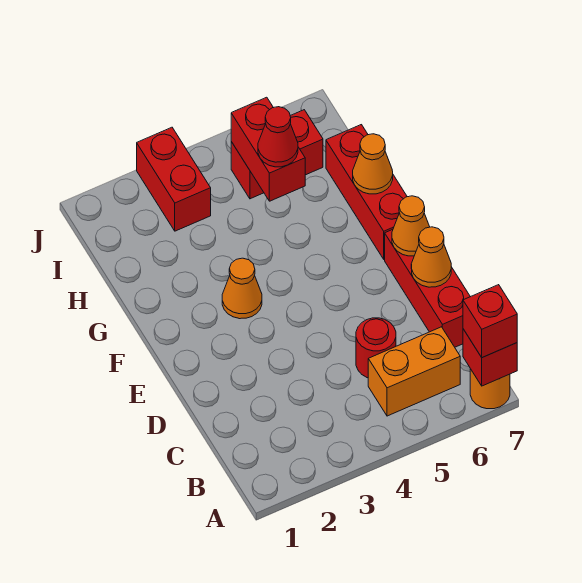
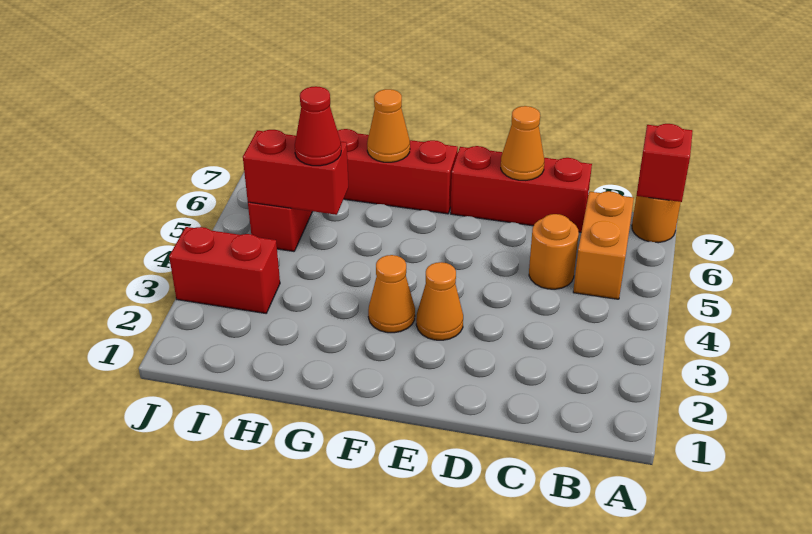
red 1x1 brick [463,285,517,358] -> none
red 1x1 round brick [356,318,396,378] -> orange 1x1 round brick [529,214,579,289]
orange 1x1 cone [392,196,430,256] -> orange 1x1 cone moved to [416,262,463,340]

